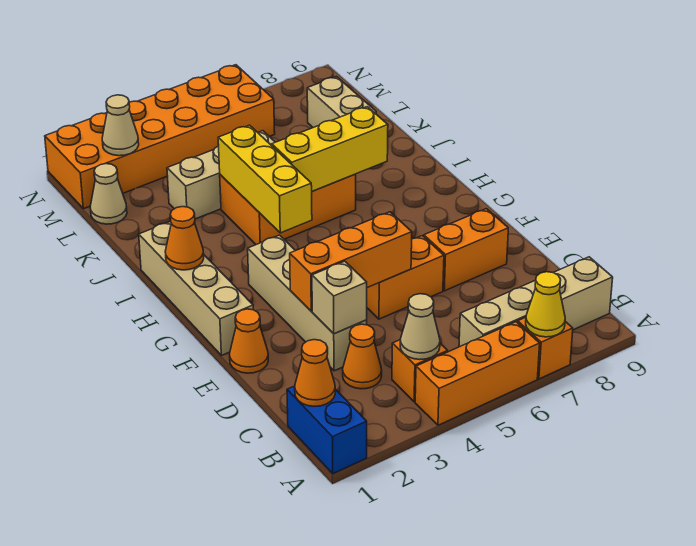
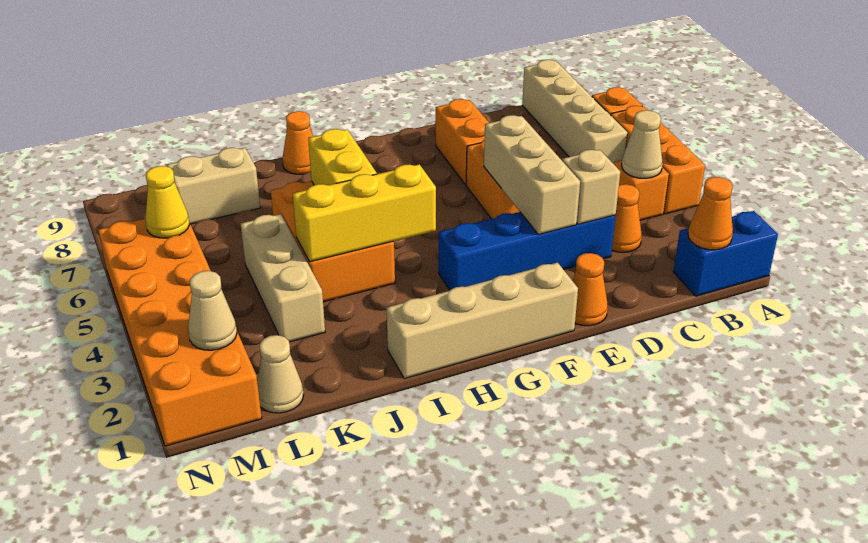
yellow 1x1 cone [526,272,565,337] -> yellow 1x1 cone moved to [145,166,189,238]
tan 1x4 brick [248,235,367,371] -> blue 1x4 brick [439,212,615,290]
orange 1x3 brick [290,212,412,311] -> tan 1x3 brick [484,115,580,234]
orange 1x1 cone [165,207,204,270] -> orange 1x1 cone moved to [282,111,313,174]
yellow 1x3 brick [272,107,388,191] -> yellow 1x2 brick [308,129,377,185]

